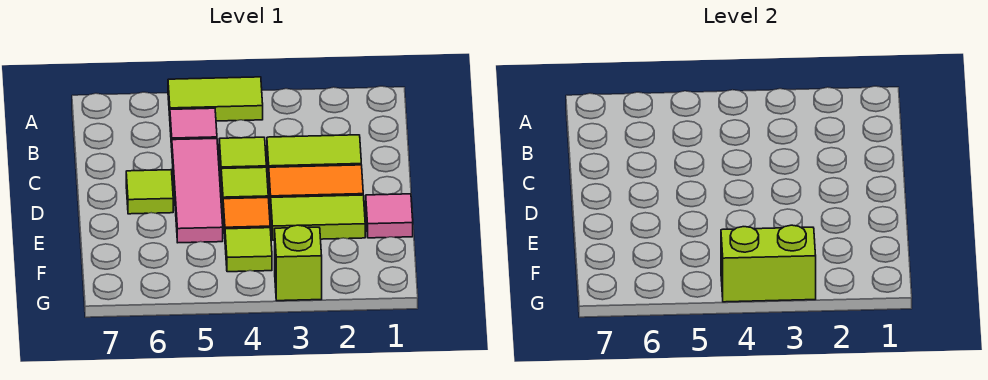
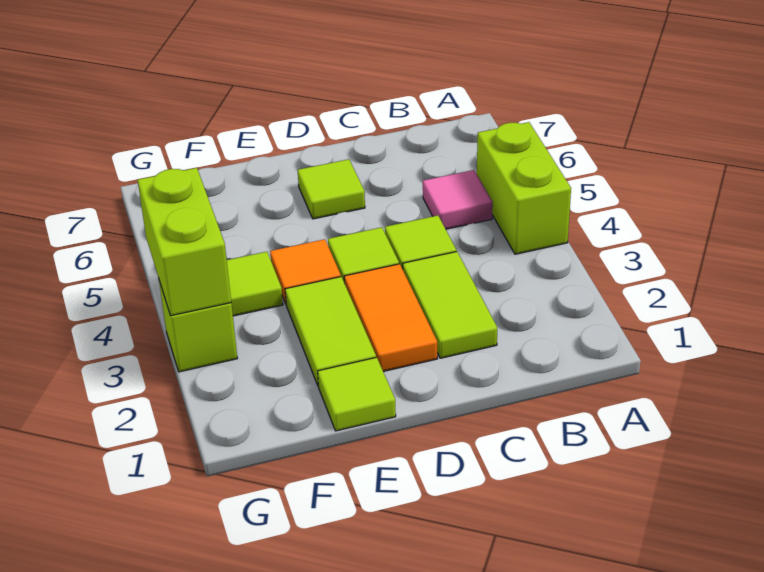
lime 1x2 tile [168,77,263,121] -> lime 1x2 brick [477,122,571,254]
pink 1x3 tile [172,138,223,243] -> none
pink 1x1 tile [366,194,413,238] -> lime 1x1 tile [318,357,396,431]

